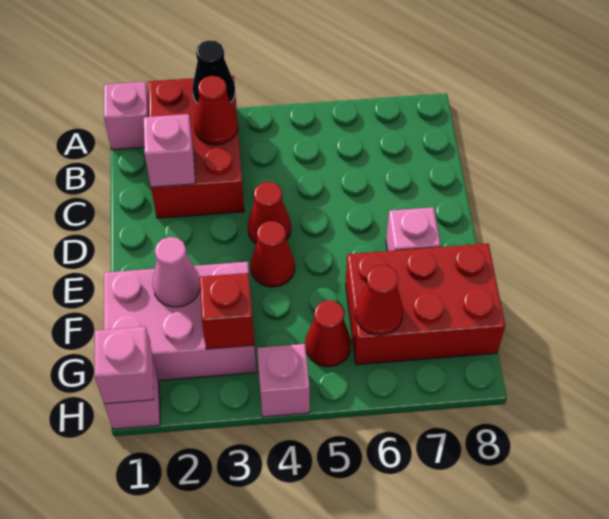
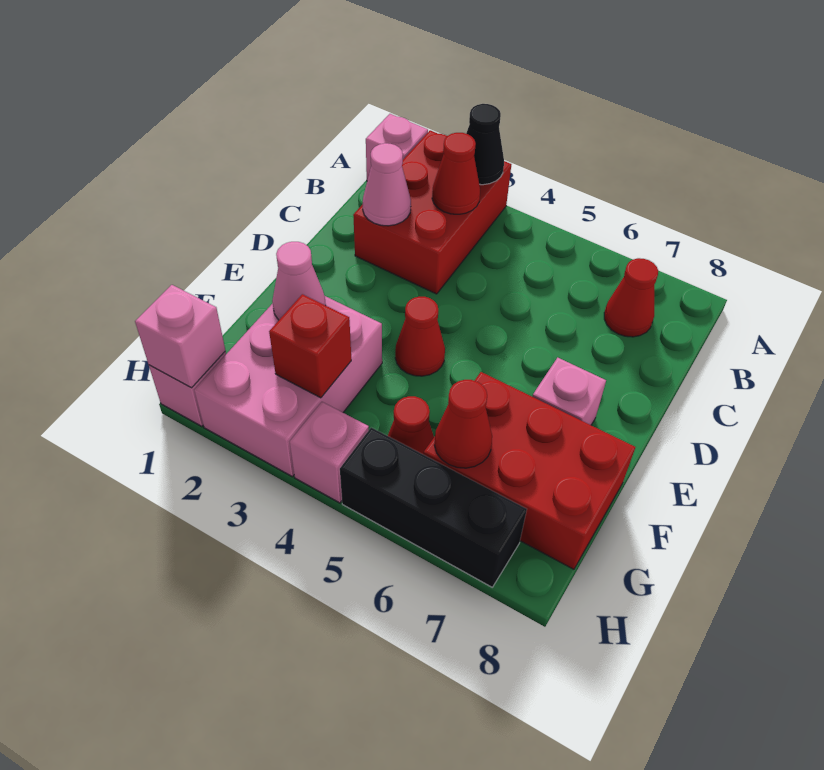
pink 1x1 brick [144,114,195,187] -> pink 1x1 cone [363,143,411,226]
red 1x1 cone [248,182,291,244] -> red 1x1 cone moved to [604,258,658,337]
pink 2x3 brick [104,262,256,380] -> pink 2x3 brick turned to [194,296,382,476]
none -> black 1x3 brick [340,428,527,587]

